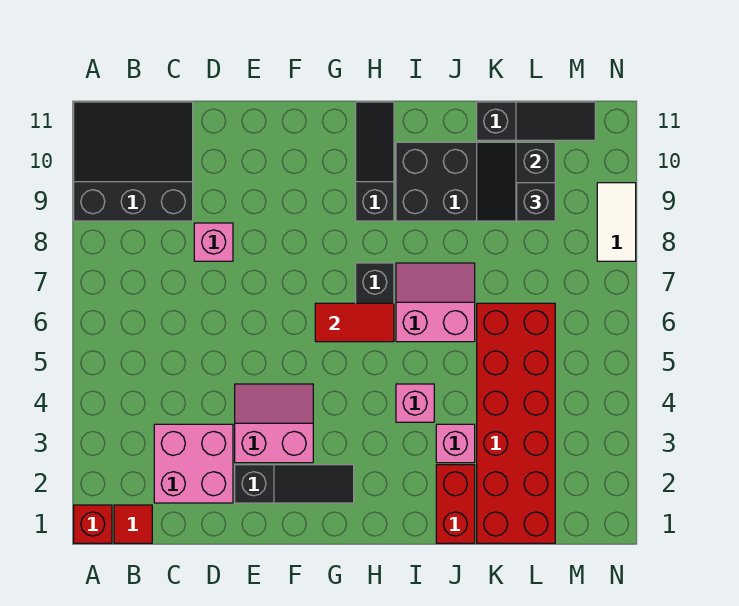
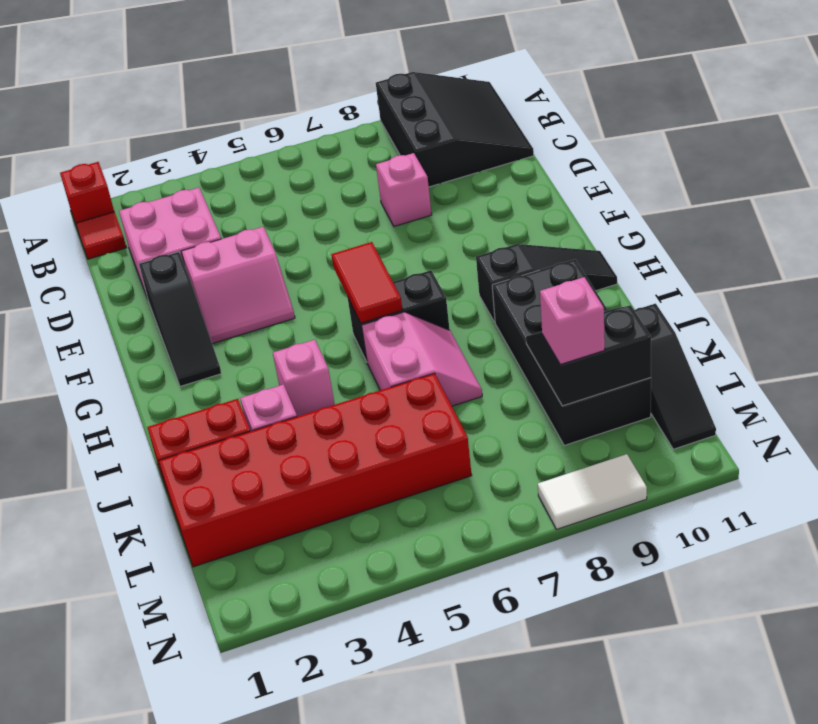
pink 2x2 slope [235,384,313,463] -> pink 2x2 slope turned to [181,227,295,344]
black 1x1 brick [517,183,555,221] -> pink 1x1 brick [540,277,605,364]

